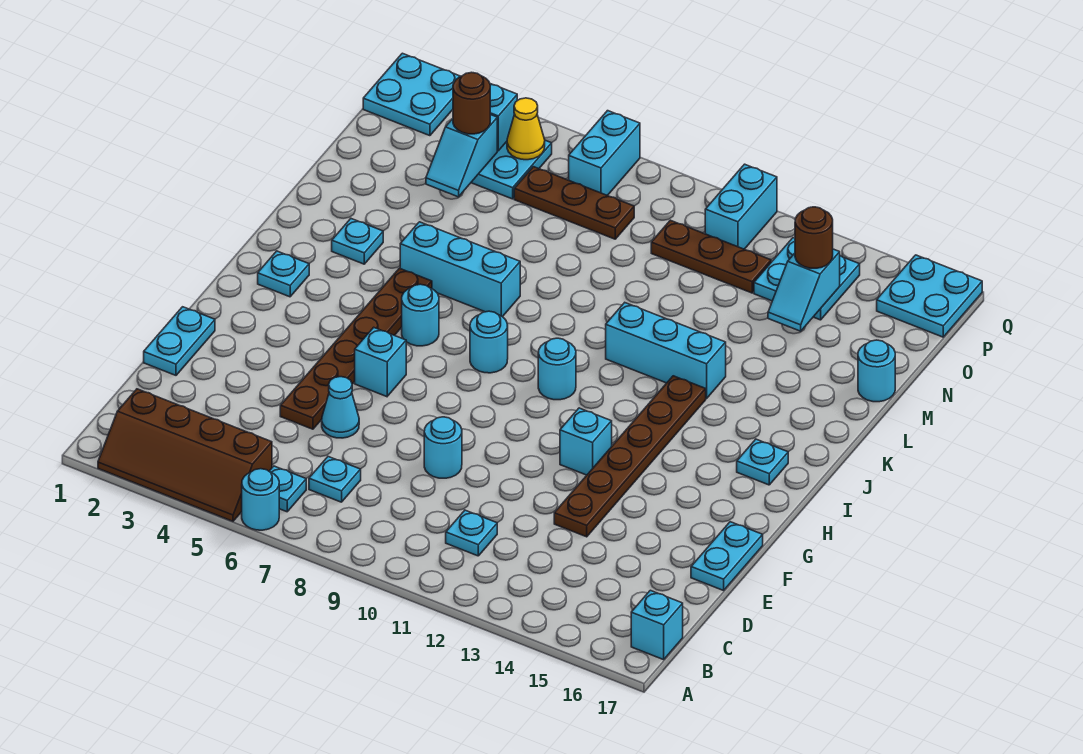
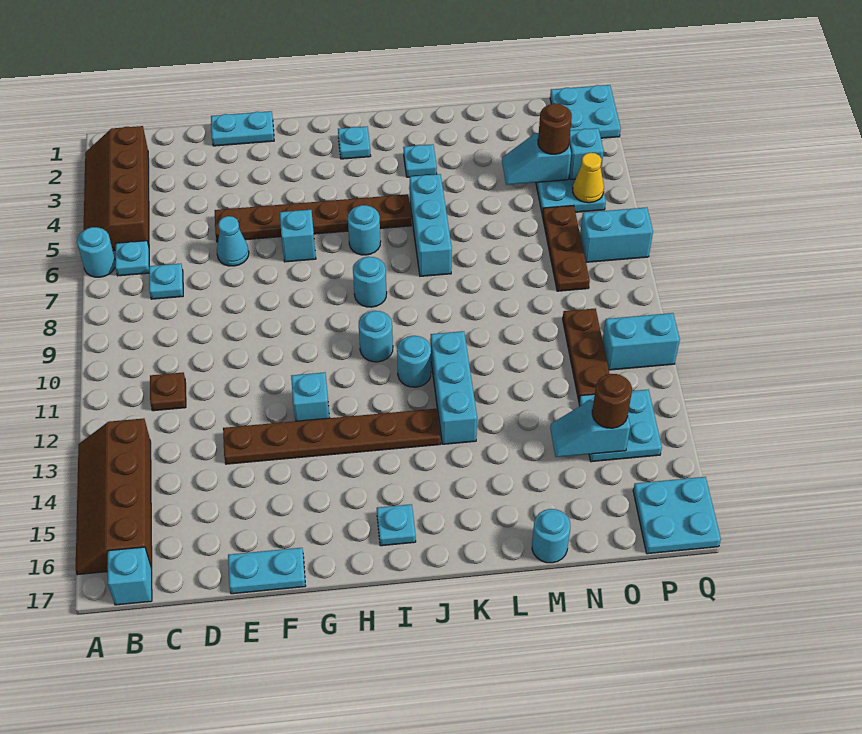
none -> brown 2x4 slope [76,418,152,575]
cyan 1x1 plate [446,510,497,556] -> brown 1x1 plate [150,373,186,411]
cyan 1x1 round brick [424,417,462,478] -> cyan 1x1 round brick moved to [397,336,431,387]

